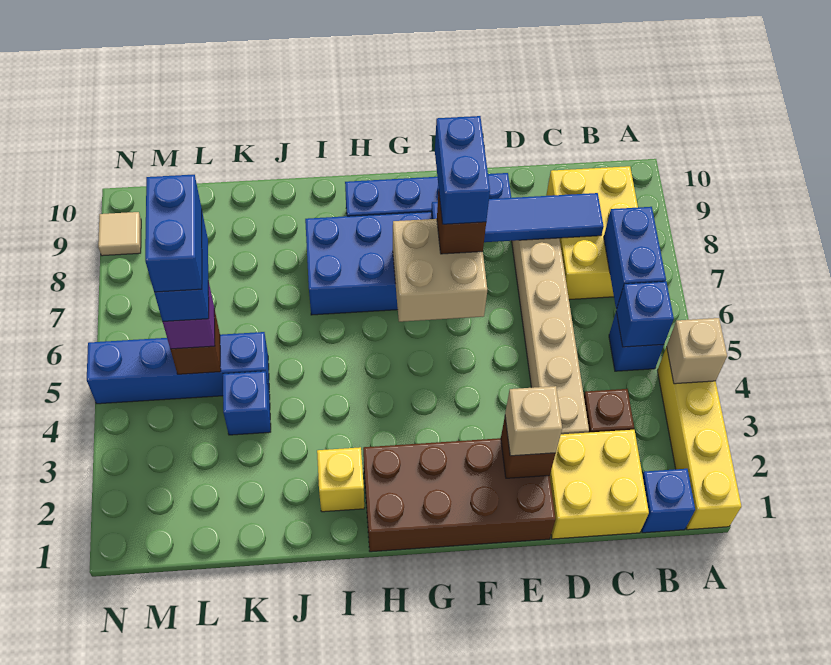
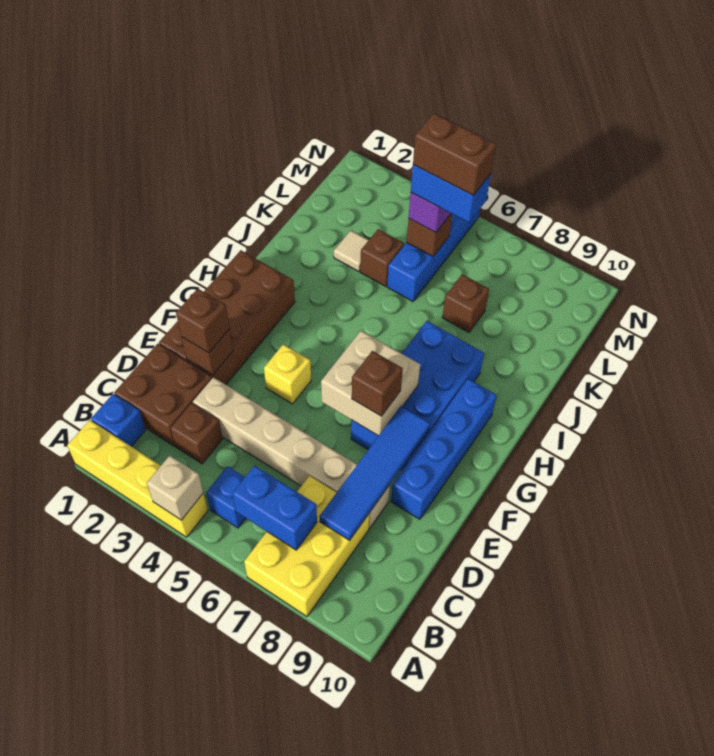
blue 1x1 brick [616,282,674,347] -> none
yellow 2x3 brick [546,166,638,300] -> yellow 2x3 brick turned to [244,476,370,616]
yellow 2x2 brick [550,430,649,539] -> brown 2x2 brick [114,344,212,446]
tan 1x1 brick [505,386,562,456] -> brown 1x1 brick [176,289,230,353]
blue 1x2 brick [435,116,490,224] -> none
yellow 1x1 brick [317,447,364,512] -> yellow 1x1 brick moved to [264,344,311,404]
blue 1x1 brick [223,371,271,435] -> brown 1x1 brick [360,229,404,287]
none -> brown 1x1 brick [442,274,489,332]
blue 1x2 brick [145,175,202,292] -> brown 1x2 brick [413,113,496,196]
tan 1x1 tile [98,212,141,256] -> tan 1x1 tile moved to [334,231,369,272]

